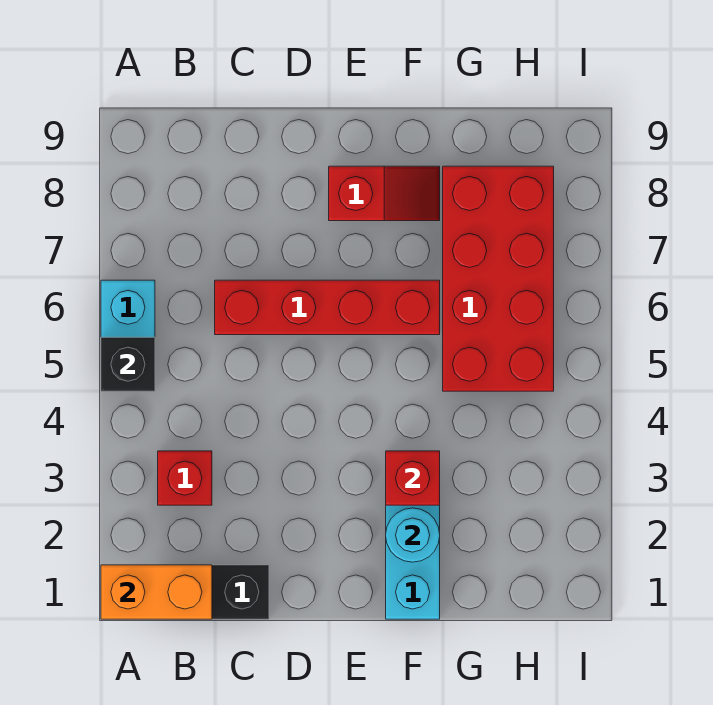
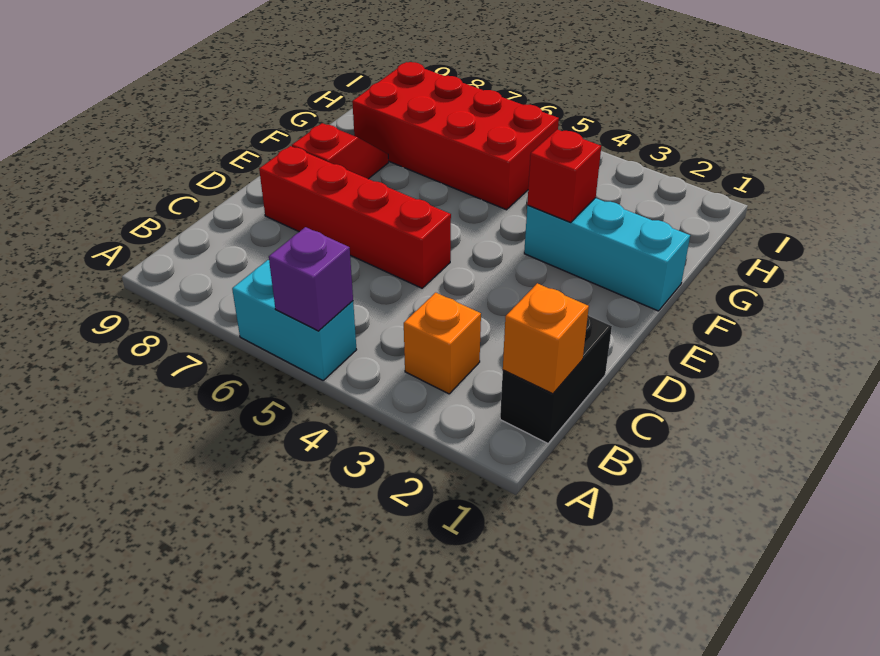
orange 1x2 brick [101,565,212,619] -> orange 1x1 brick [503,283,589,394]
black 1x1 brick [101,337,155,391] -> purple 1x1 brick [269,227,353,331]
red 1x1 brick [158,451,212,505] -> orange 1x1 brick [404,293,481,394]
red 1x4 brick [215,280,440,335] -> red 1x4 brick turned to [259,146,451,288]
cyan 1x1 round brick [386,508,440,562] -> none

